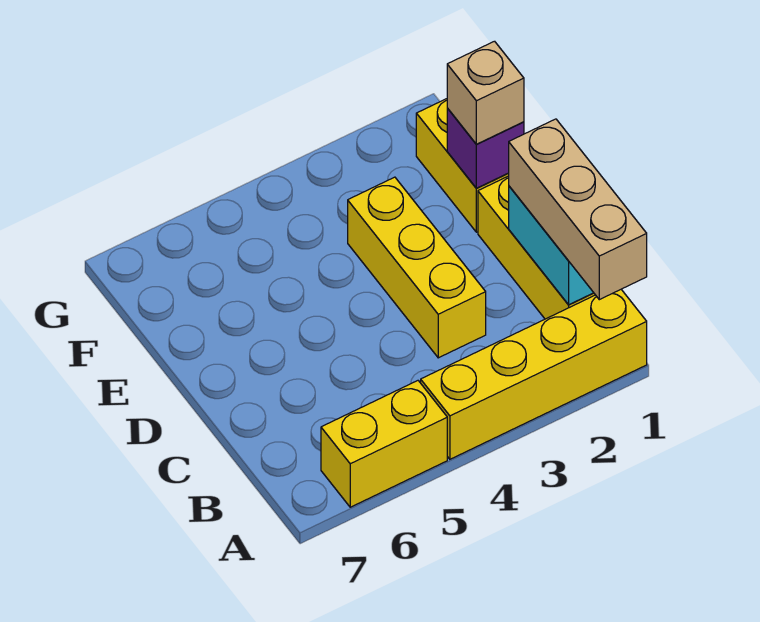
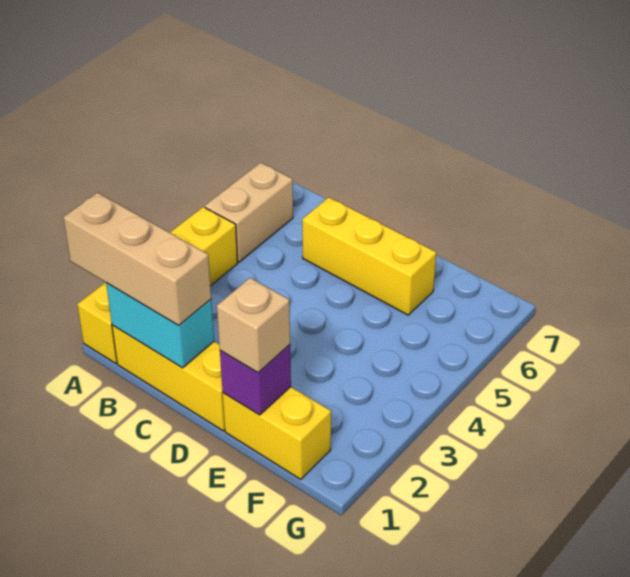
yellow 1x2 brick [321,381,447,507] -> tan 1x2 brick [205,163,293,262]
yellow 1x3 brick [348,177,486,358] -> yellow 1x3 brick moved to [302,197,436,315]

